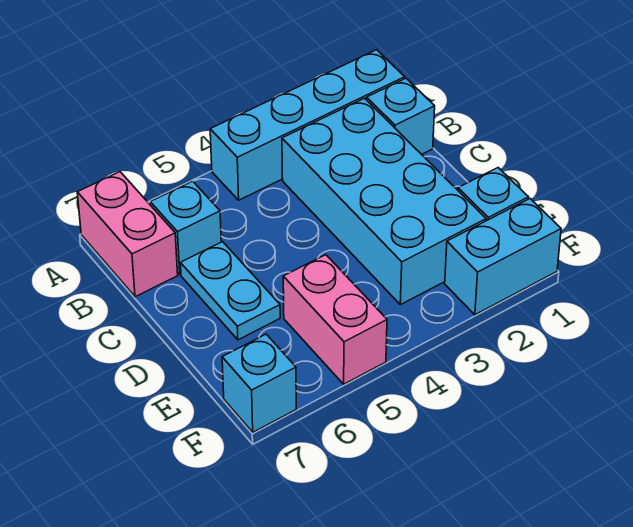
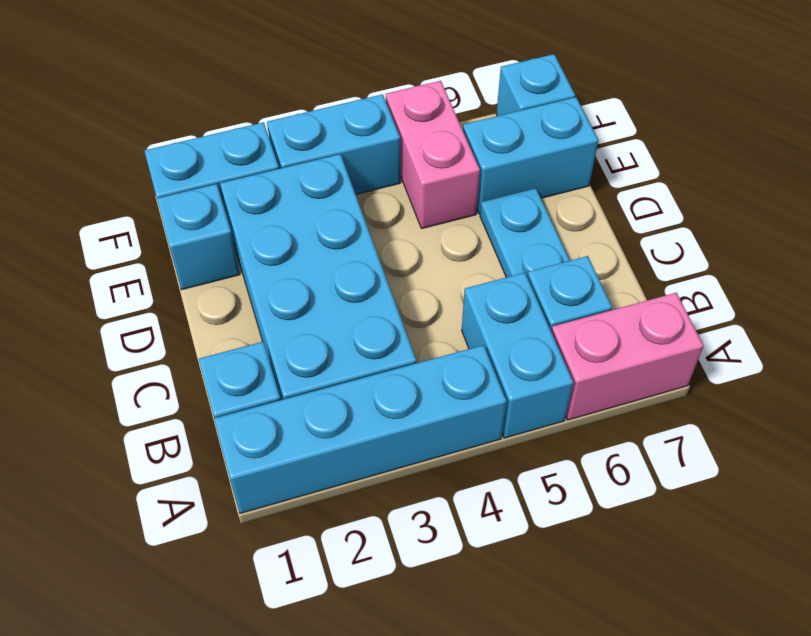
none -> cyan 1x2 brick [462,273,573,438]
pink 1x2 brick [77,172,178,297] -> pink 1x2 brick turned to [551,293,704,420]
none -> cyan 1x2 brick [463,97,598,214]
none -> cyan 1x2 brick [267,94,400,194]

